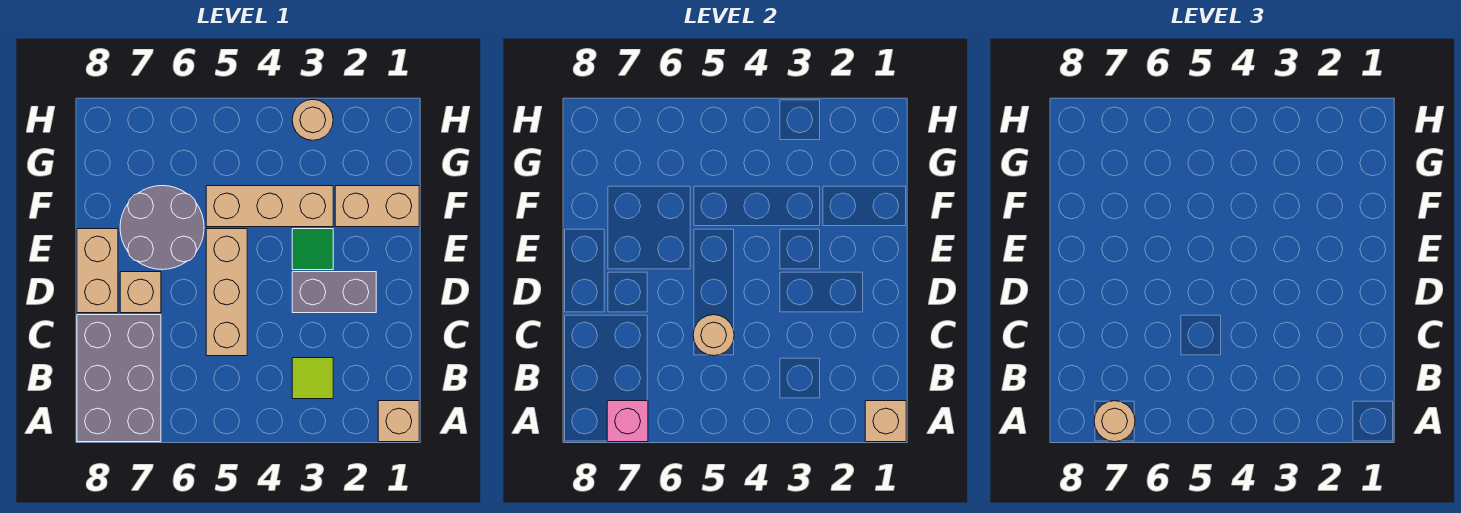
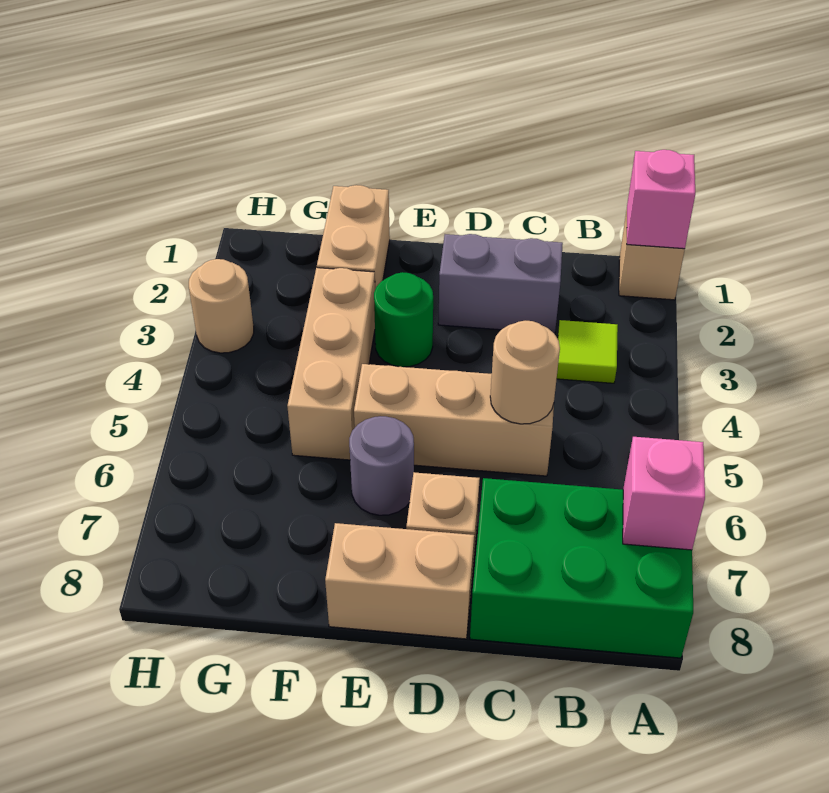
tan 1x1 brick [865,401,906,442] -> pink 1x1 brick [627,150,695,249]
grey 2x3 brick [77,315,161,442] -> green 2x3 brick [470,478,693,658]
tan 1x1 round brick [1094,401,1135,442] -> none
grey 1x2 brick [292,272,376,313] -> grey 1x2 brick turned to [438,234,563,334]
green 1x1 tile [292,229,333,270] -> green 1x1 round brick [374,272,433,367]
grey 2x2 round brick [120,186,204,270] -> grey 1x1 round brick [349,416,414,515]

